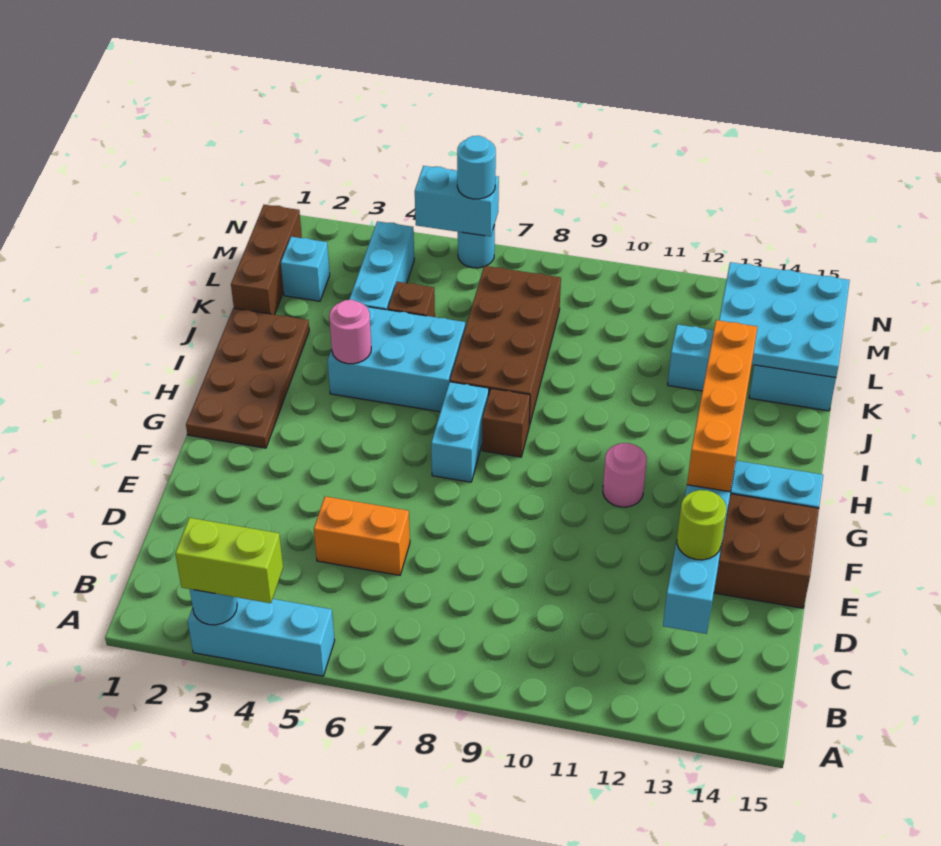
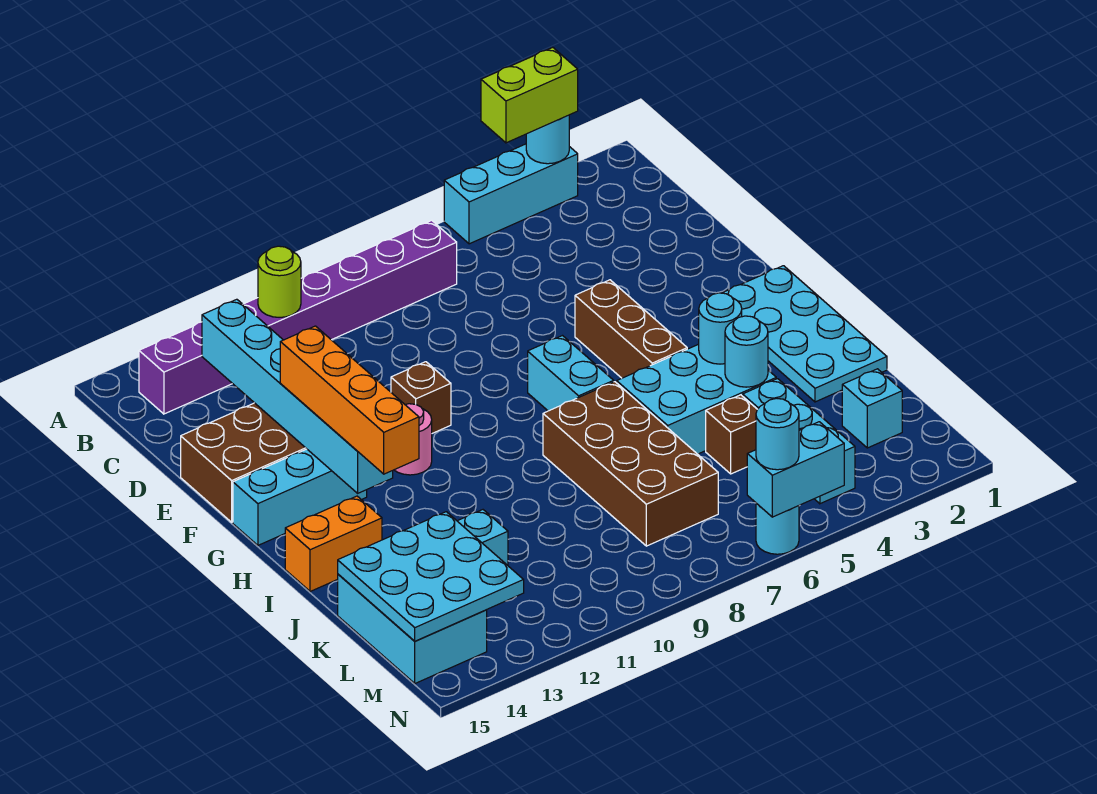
none -> purple 1x8 brick [139,220,457,414]
orange 1x2 brick [314,496,410,575] -> orange 1x2 brick moved to [285,496,382,592]
lime 1x1 round brick [677,490,726,560] -> lime 1x1 round brick moved to [258,246,301,317]
brown 2x4 plate [186,308,309,448] -> cyan 2x4 plate [723,266,887,402]
brown 1x1 brick [482,388,530,457] -> brown 1x1 brick moved to [391,362,451,433]
pink 1x1 round brick [329,300,371,364] -> cyan 1x1 round brick [699,293,742,364]
none -> cyan 1x1 round brick [725,316,768,387]
brown 1x3 brick [231,205,302,315] -> brown 1x3 brick moved to [575,280,687,378]

